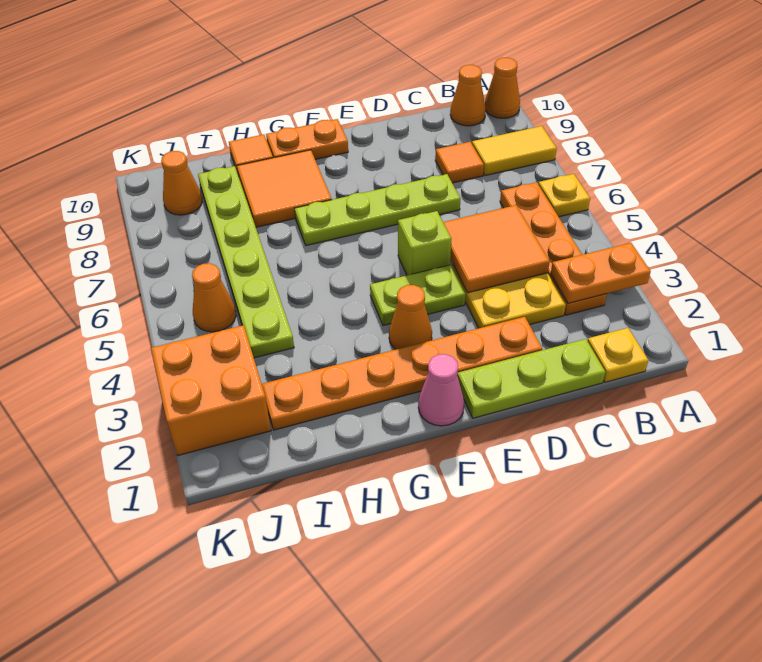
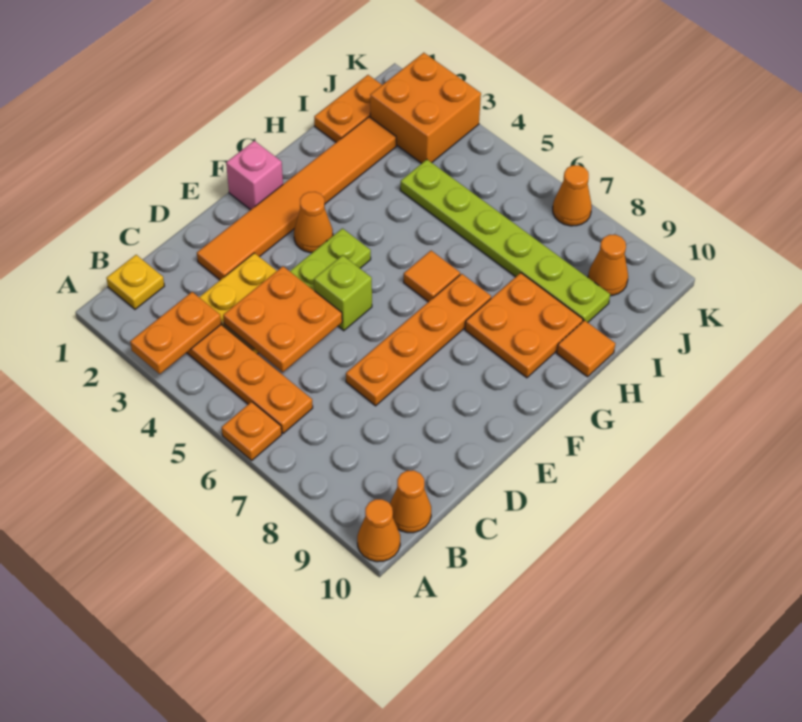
yellow 1x1 plate [538,174,590,217] -> orange 1x1 plate [222,402,282,460]
yellow 1x2 tile [472,126,557,176] -> none
lime 1x3 plate [457,339,605,418] -> none
orange 2x2 tile [443,205,550,293] -> orange 2x2 plate [223,266,342,372]
orange 1x1 tile [435,142,484,183] -> orange 1x1 tile moved to [404,251,460,302]
orange 1x6 plate [262,317,542,430] -> orange 1x6 tile [197,117,396,280]
lime 1x4 plate [294,174,461,246] -> orange 1x4 plate [346,274,491,406]
pink 1x1 cone [418,354,464,426] -> pink 1x1 brick [226,141,283,210]
orange 1x2 plate [266,119,348,159] -> orange 1x2 plate moved to [314,75,382,142]
orange 2x2 tile [237,150,332,227] -> orange 2x2 plate [465,273,583,378]
orange 1x1 cone [192,263,236,332] -> orange 1x1 cone moved to [553,165,592,226]

